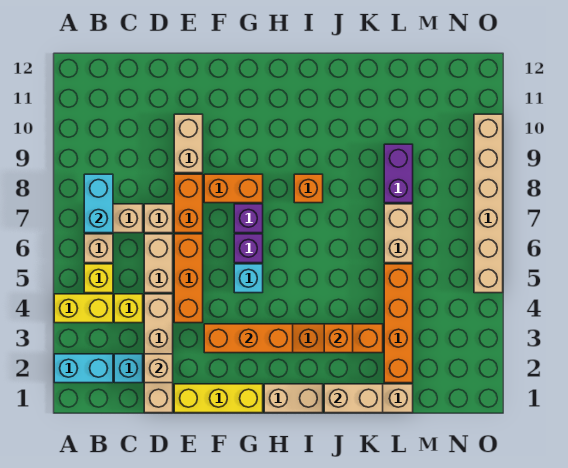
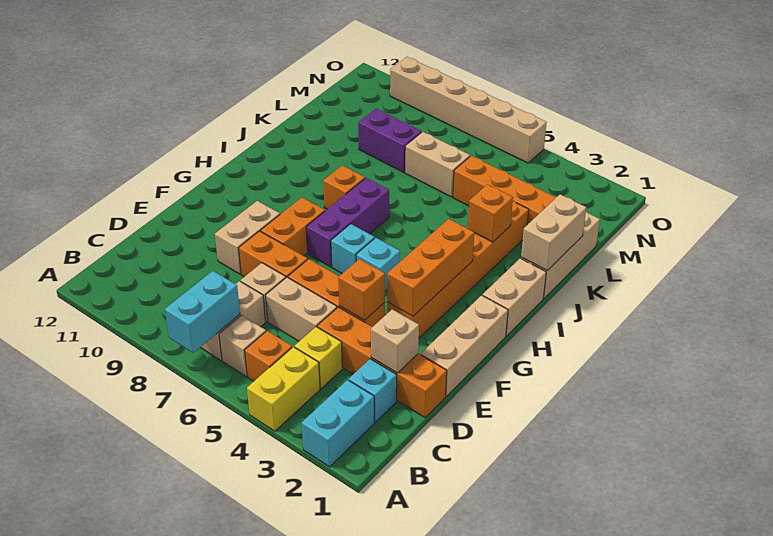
yellow 1x1 brick [84,264,113,293] -> orange 1x1 brick [245,331,292,381]
cyan 1x2 brick [84,174,113,233] -> cyan 1x2 brick turned to [165,271,240,353]
tan 1x4 brick [144,294,173,413] -> orange 1x4 brick [317,307,447,418]
yellow 1x3 brick [174,384,263,413] -> tan 1x3 brick [421,295,508,396]
none -> orange 1x1 brick [338,259,385,320]
tan 1x2 brick [174,114,203,173] -> tan 1x2 brick turned to [215,201,280,274]
purple 1x1 brick [234,234,263,263] -> cyan 1x1 brick [331,224,375,273]
purple 1x1 brick [234,204,263,233] -> purple 1x3 brick [306,178,389,267]

